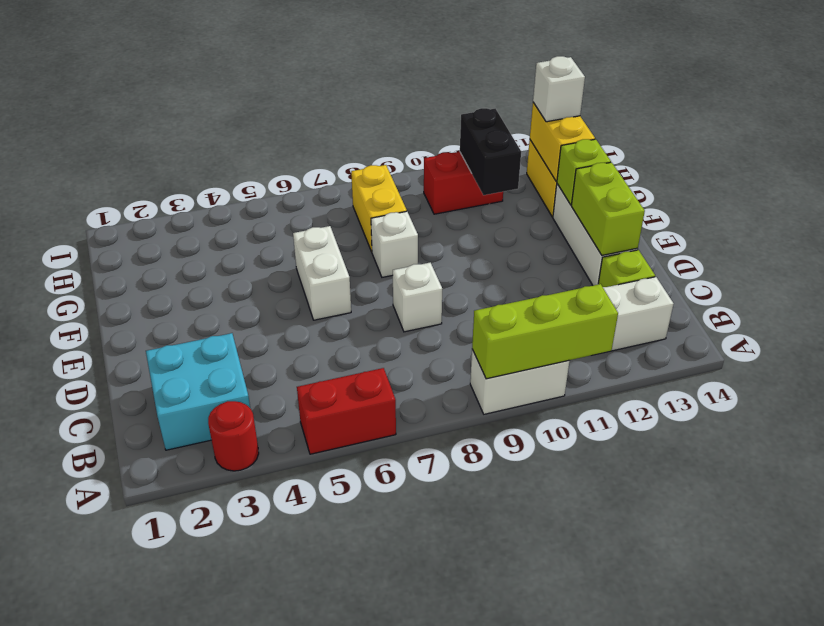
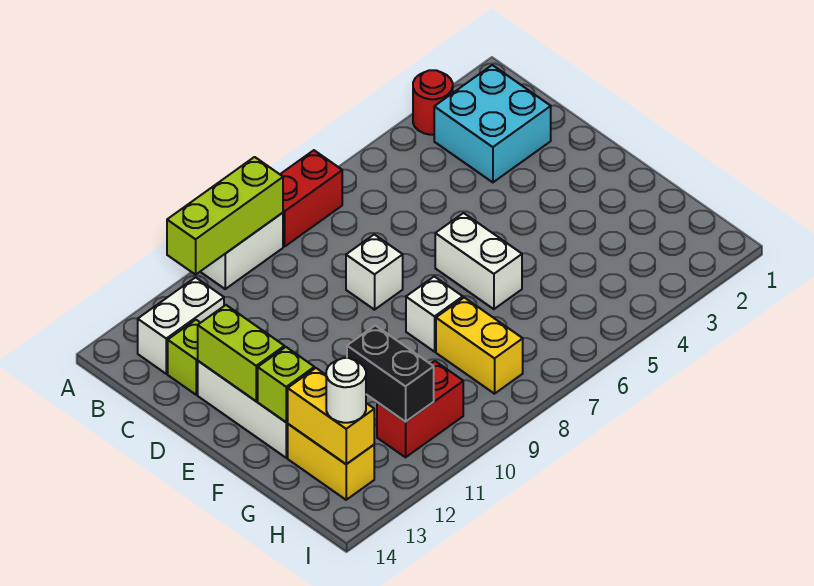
red 1x2 brick [297,368,396,454] -> red 1x2 brick moved to [280,150,342,247]
white 1x1 brick [533,56,585,122] -> white 1x1 round brick [326,358,366,423]

